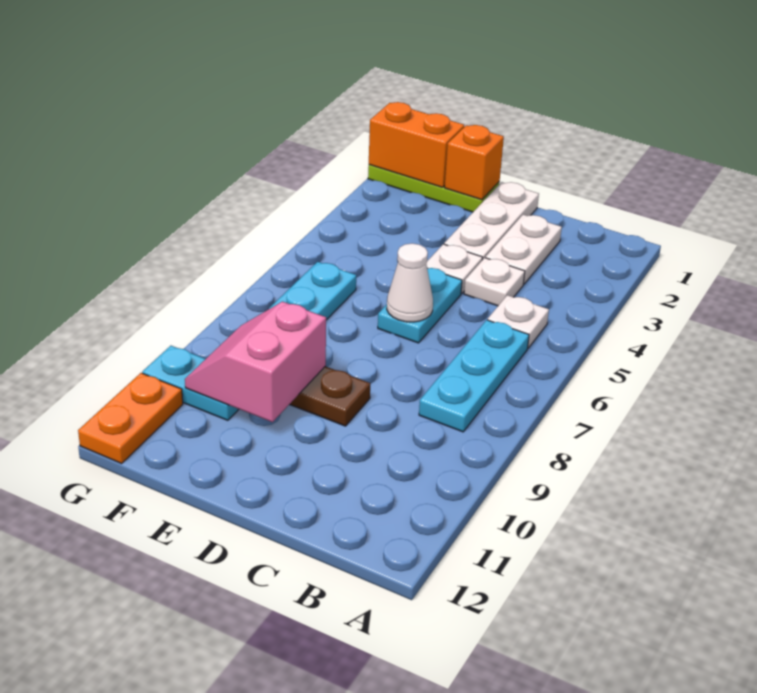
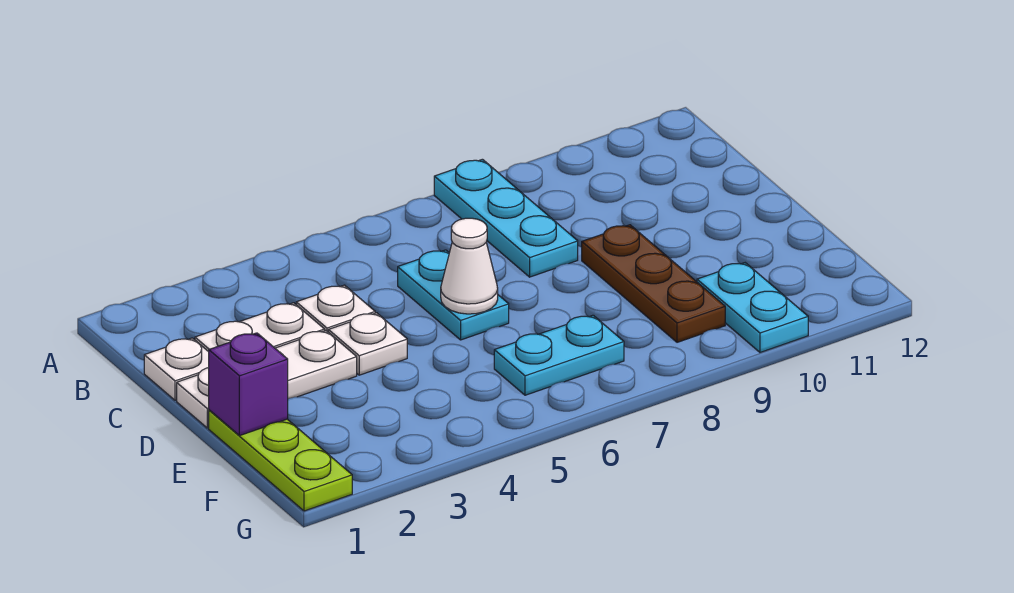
white 1x1 plate [488,295,549,348] -> white 1x1 plate moved to [144,338,209,400]
cyan 1x3 plate [419,320,529,432] -> cyan 1x3 plate turned to [434,159,578,277]
cyan 1x2 plate [378,268,462,343] -> cyan 1x2 plate turned to [398,250,509,340]
orange 1x1 brick [445,125,504,200] -> purple 1x1 brick [209,333,288,436]
pink 2x2 slope [185,302,326,422] -> none
orange 1x2 brick [369,102,464,187] -> none
orange 1x2 plate [78,373,183,463] -> none

